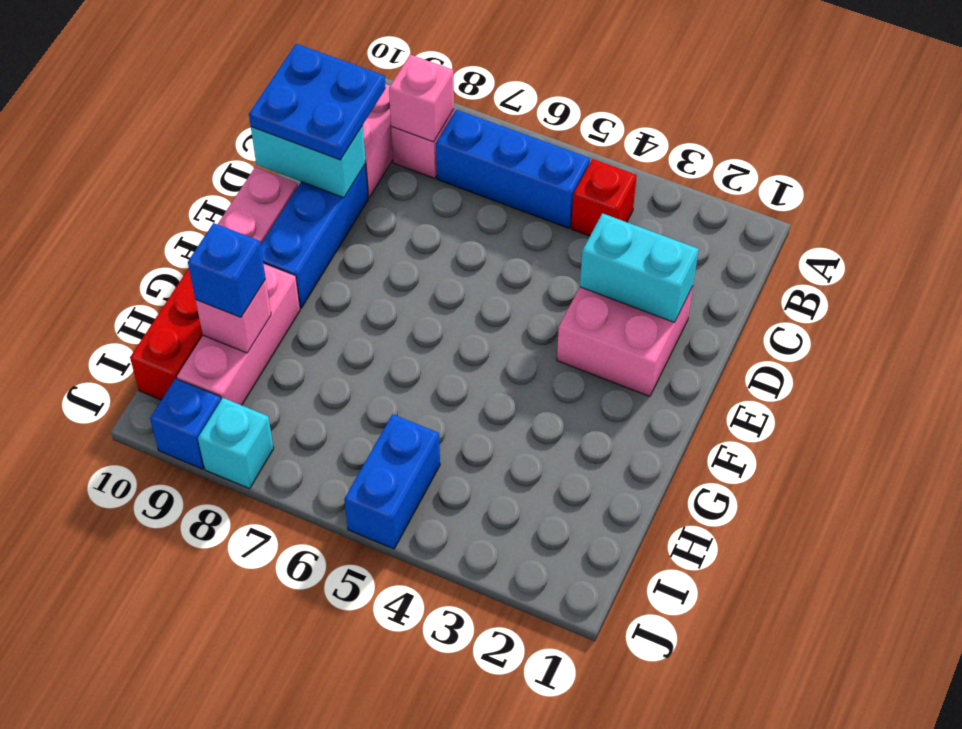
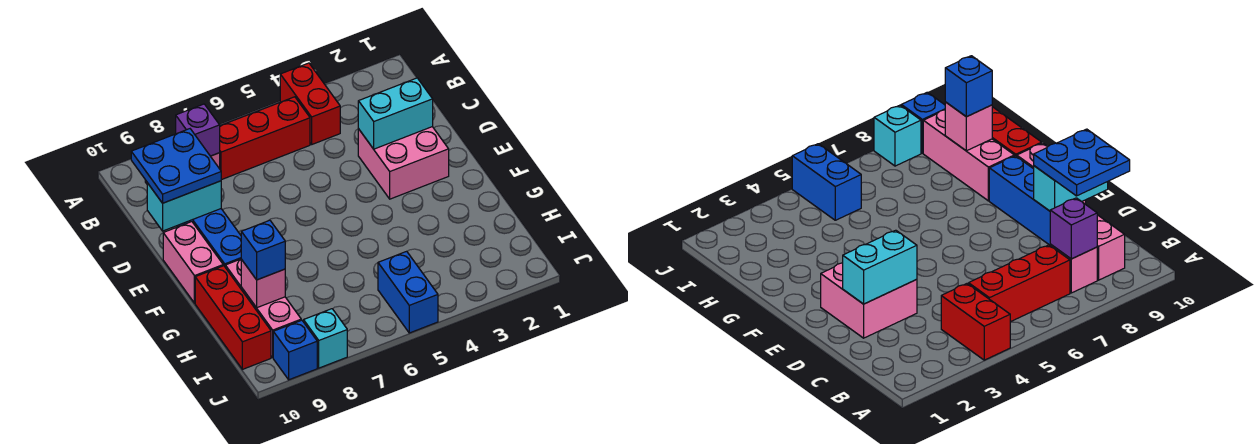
red 1x1 brick [571,159,637,236] -> red 1x2 brick [280,63,340,144]
blue 1x3 brick [436,110,590,228] -> red 1x3 brick [220,97,310,180]
pink 1x1 brick [389,55,454,142] -> purple 1x1 brick [176,104,220,156]

